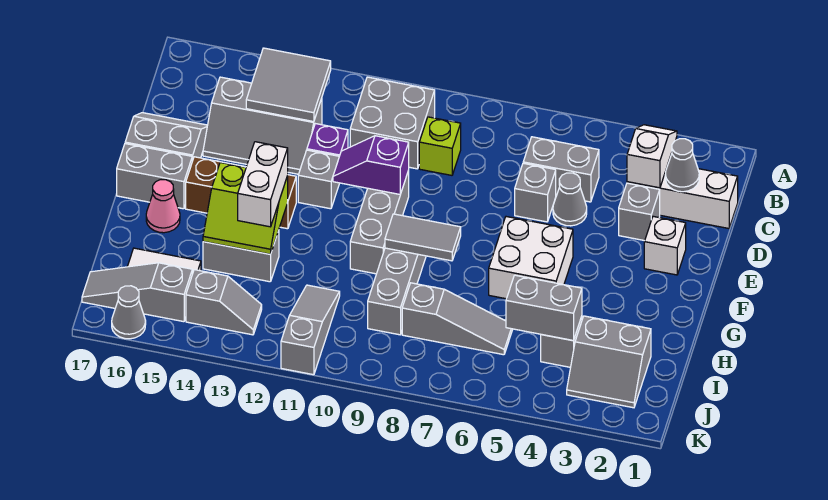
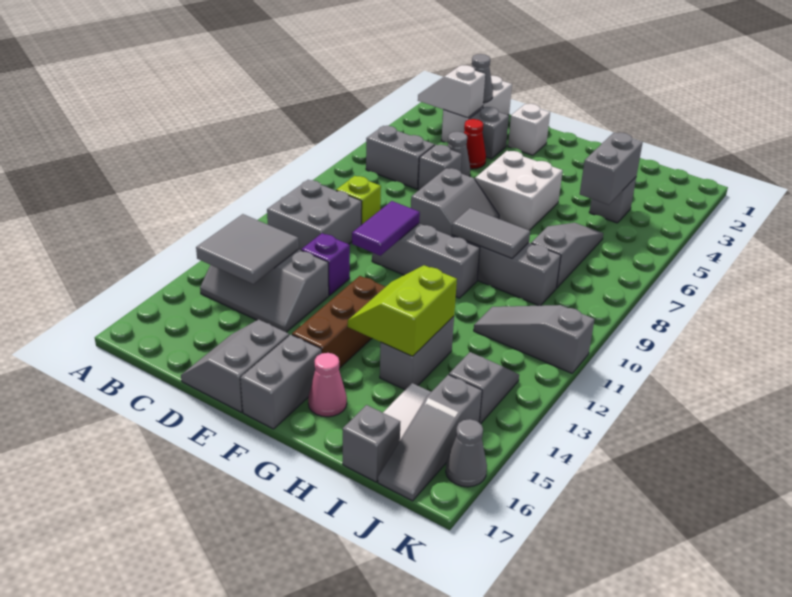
grey 1x2 brick [523,137,599,202] -> grey 1x2 brick turned to [366,126,435,189]
grey 2x3 slope [203,77,322,174] -> grey 2x3 slope turned to [200,249,329,332]
none -> red 1x1 cone [464,119,486,169]
purple 1x2 slope [333,136,409,194] -> purple 1x2 tile [352,201,420,256]
grey 1x1 brick [298,150,339,209] -> grey 1x1 brick moved to [343,405,400,482]
grey 1x2 tile [385,214,461,261] -> grey 1x2 tile turned to [452,208,530,258]
lime 2x2 slope [203,163,288,254] -> lime 2x2 slope turned to [348,265,457,356]
white 1x2 brick [238,142,288,227] -> none
grey 2x2 slope [567,316,651,408] -> grey 2x2 slope moved to [411,168,499,236]

